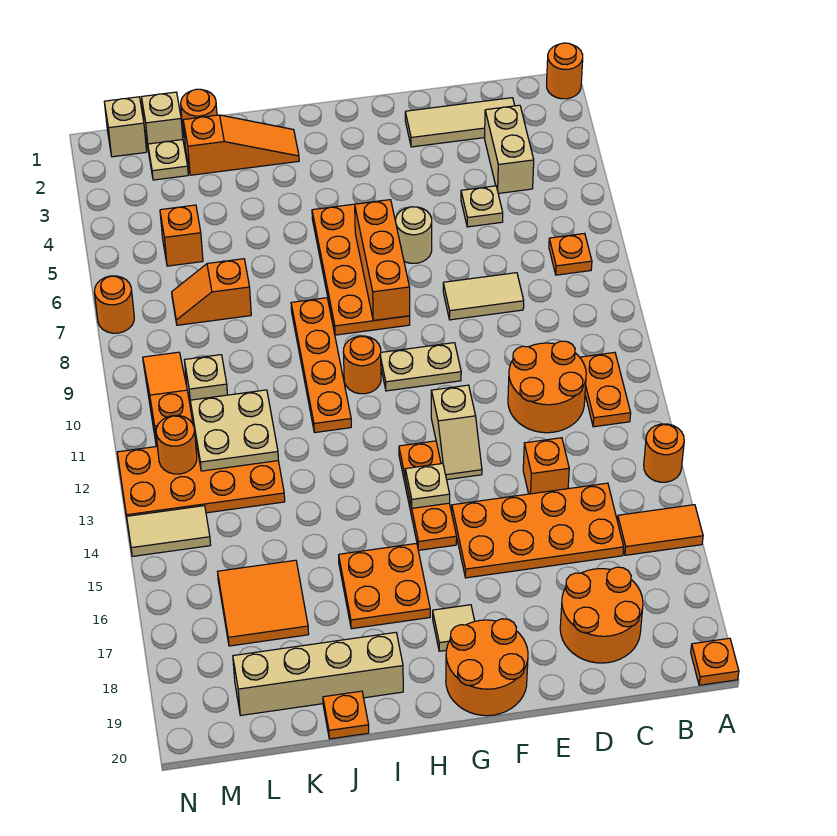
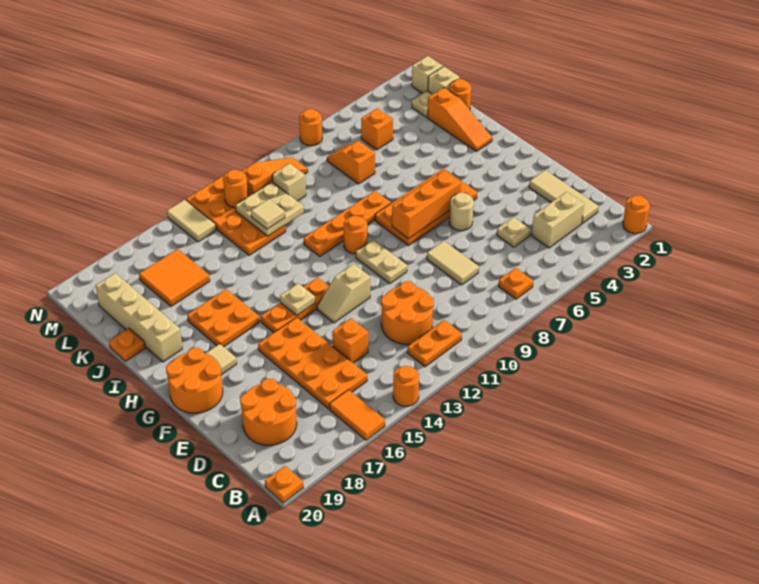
none -> tan 1x1 tile [251,199,285,229]

